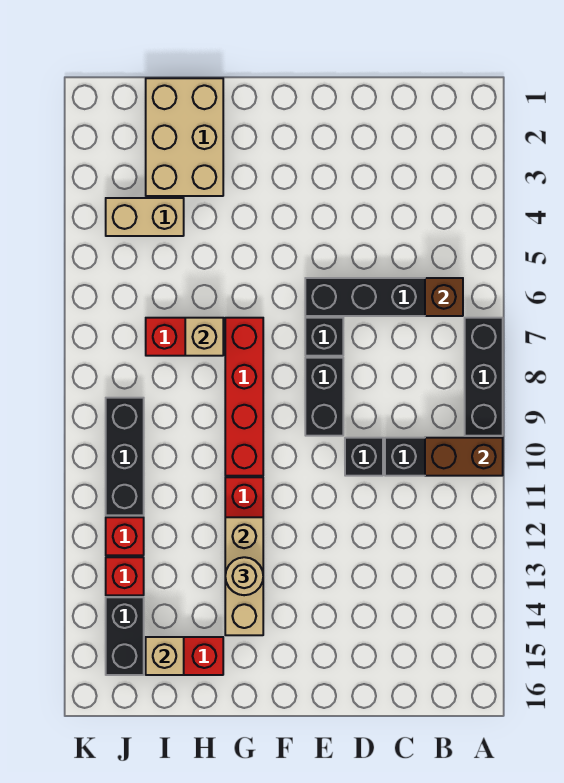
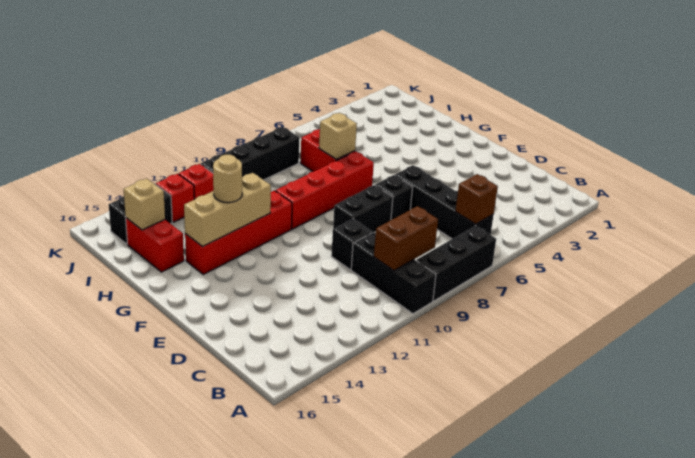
brown 1x2 brick [425,438,503,476] -> brown 1x2 brick turned to [374,206,438,271]
tan 2x3 brick [146,78,223,196] -> none
tan 1x2 brick [106,198,184,236] -> none
black 1x3 brick [106,398,144,515] -> black 1x4 brick [201,127,299,180]

